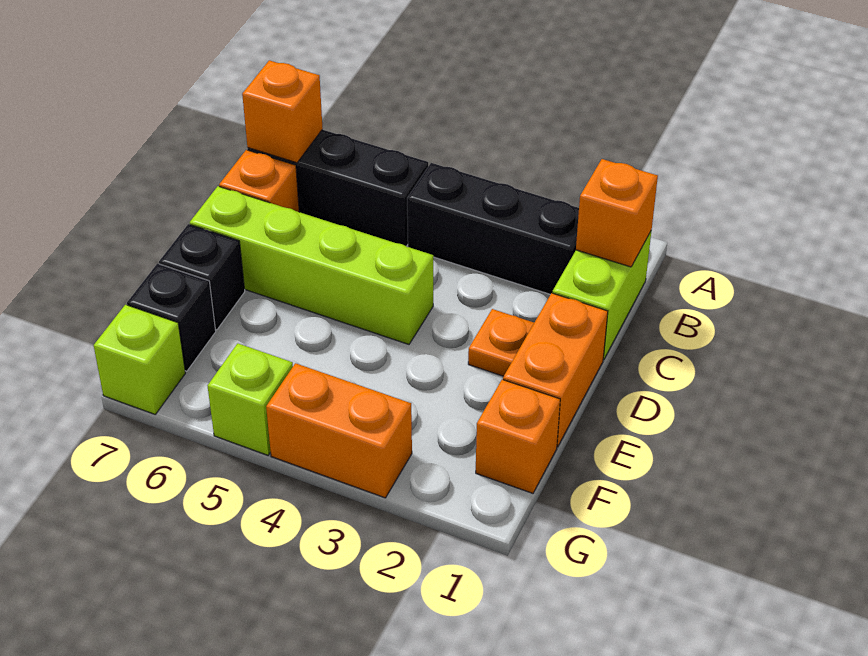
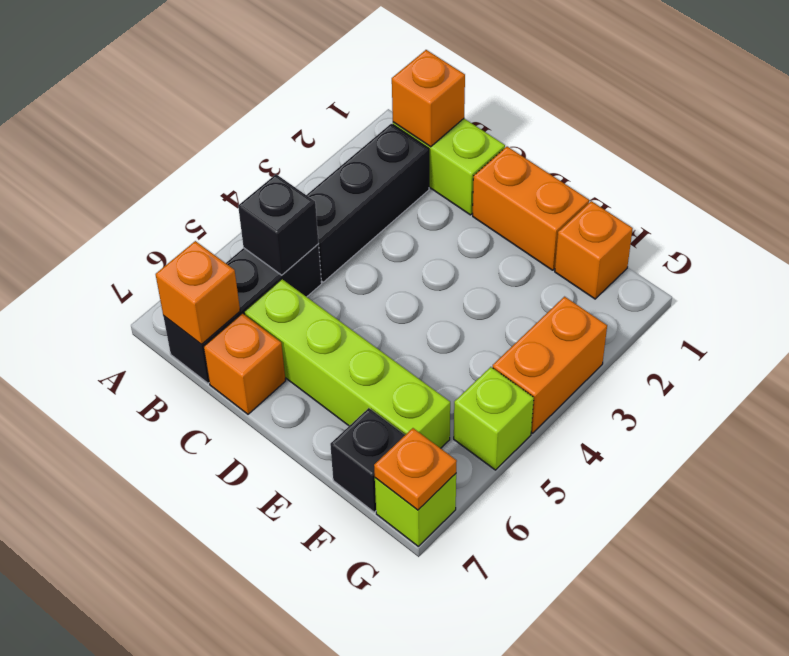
orange 1x1 plate [468,309,534,376] -> orange 1x1 plate moved to [374,428,457,510]
lime 1x4 brick [190,186,433,344] -> lime 1x4 brick turned to [244,279,450,448]
black 1x1 brick [159,224,245,330] -> black 1x1 brick moved to [238,174,318,275]

